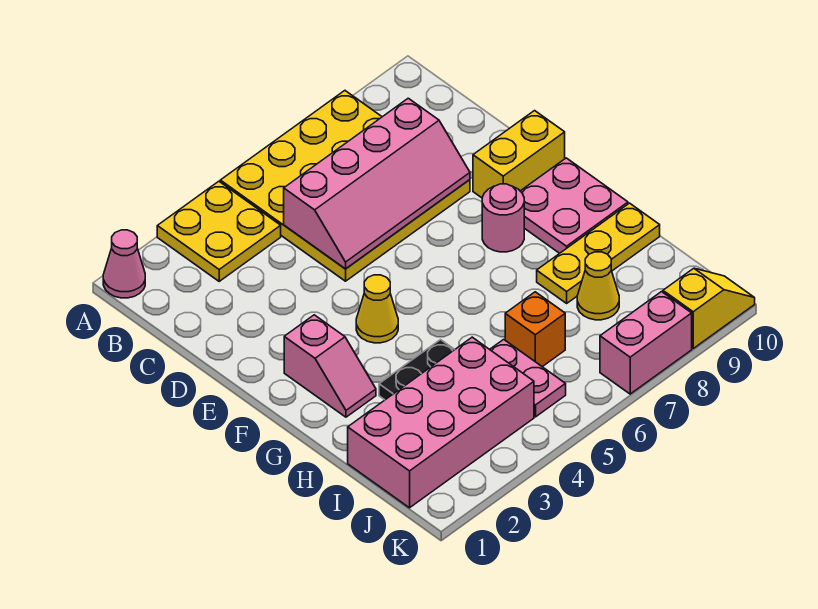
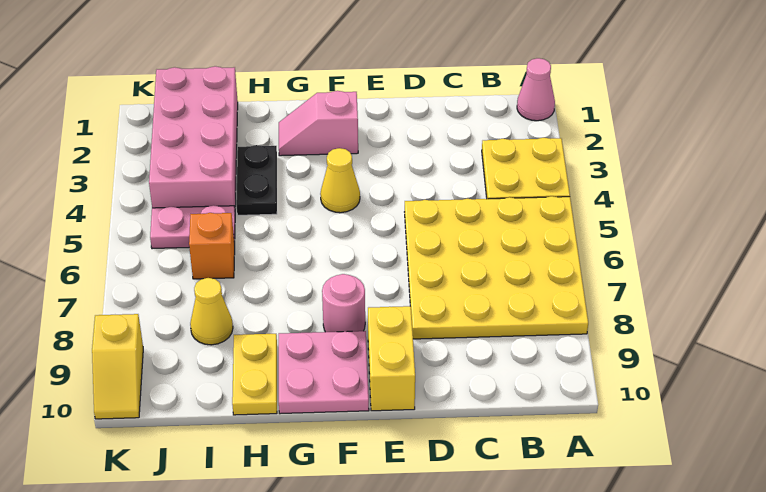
pink 2x4 slope [284,98,470,269] -> none
yellow 1x3 plate [537,203,660,303] -> yellow 1x2 plate [232,334,277,415]
pink 1x2 brick [600,292,692,394] -> none

